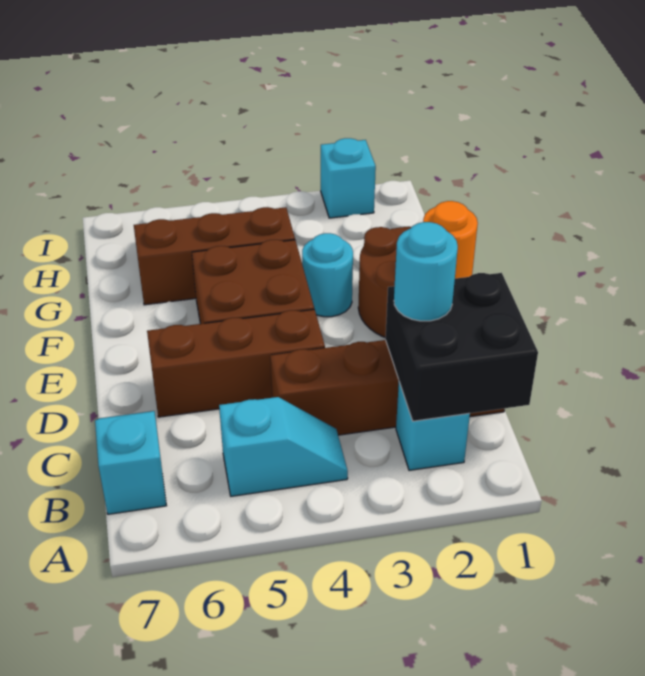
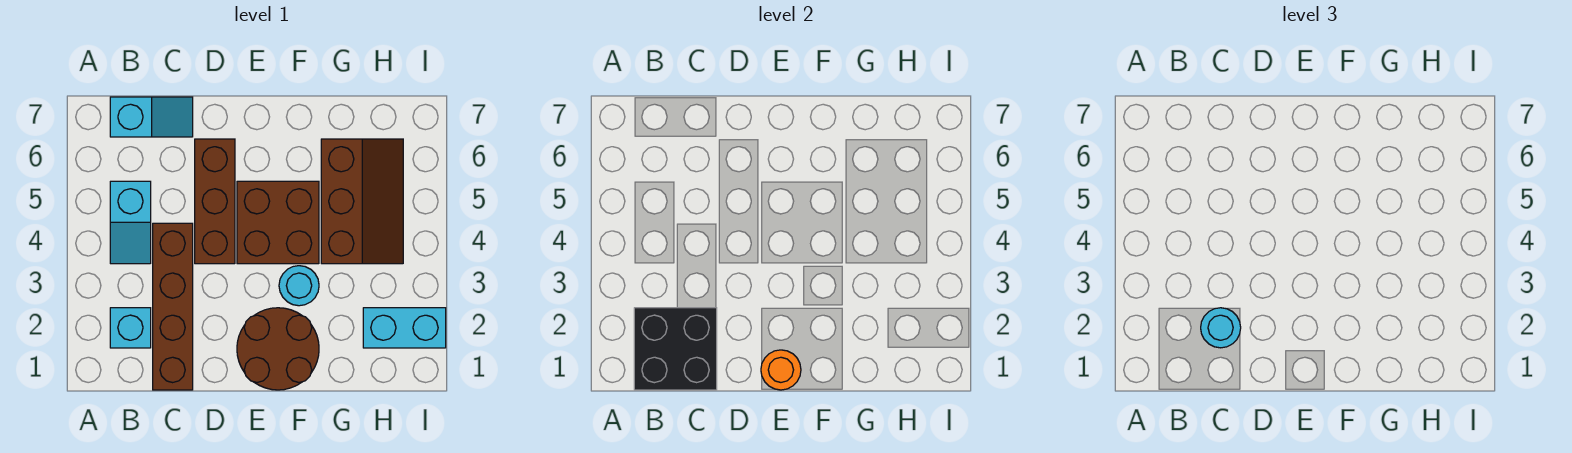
cyan 1x1 brick [321,138,376,218] -> cyan 1x2 brick [363,308,446,348]

